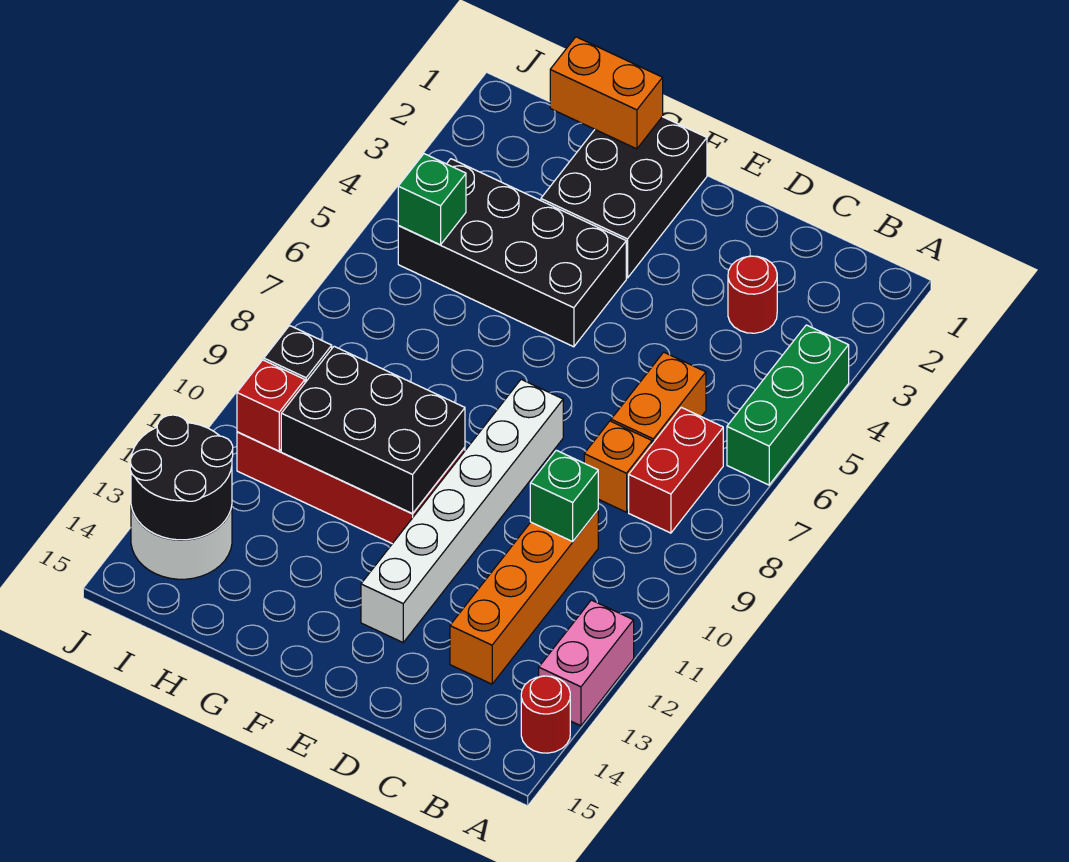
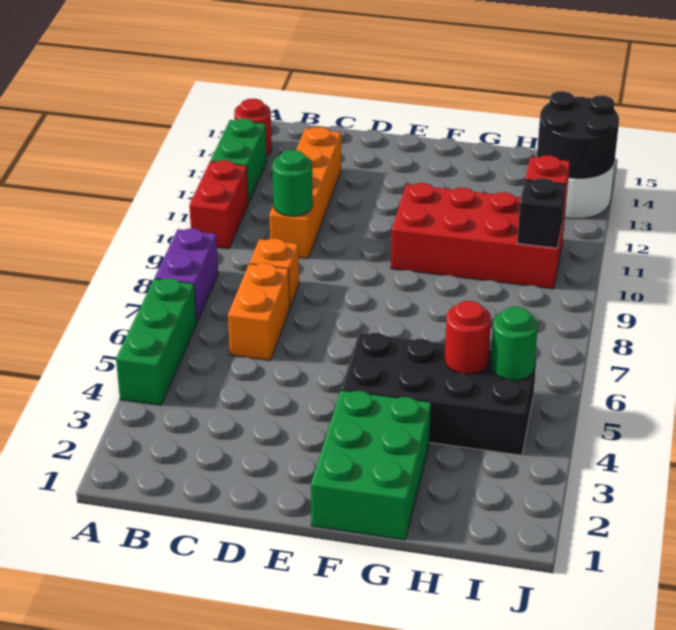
none -> purple 1x2 brick [155,228,218,323]
pink 1x2 brick [539,600,634,726] -> green 1x2 brick [211,118,267,203]
red 1x2 brick [629,407,723,533] -> red 1x2 brick moved to [189,160,248,249]
red 1x1 round brick [728,256,777,333] -> red 1x1 round brick moved to [445,301,491,374]
green 1x1 brick [530,450,598,541] -> green 1x1 round brick [272,150,313,216]
white 1x6 brick [361,380,563,642] -> none
black 2x3 brick [541,117,707,278] -> green 2x3 brick [311,390,431,540]
black 2x3 brick [281,346,465,514] -> none
orange 1x2 brick [550,37,663,149] -> none
green 1x1 brick [398,154,466,245] -> green 1x1 round brick [490,307,538,380]

